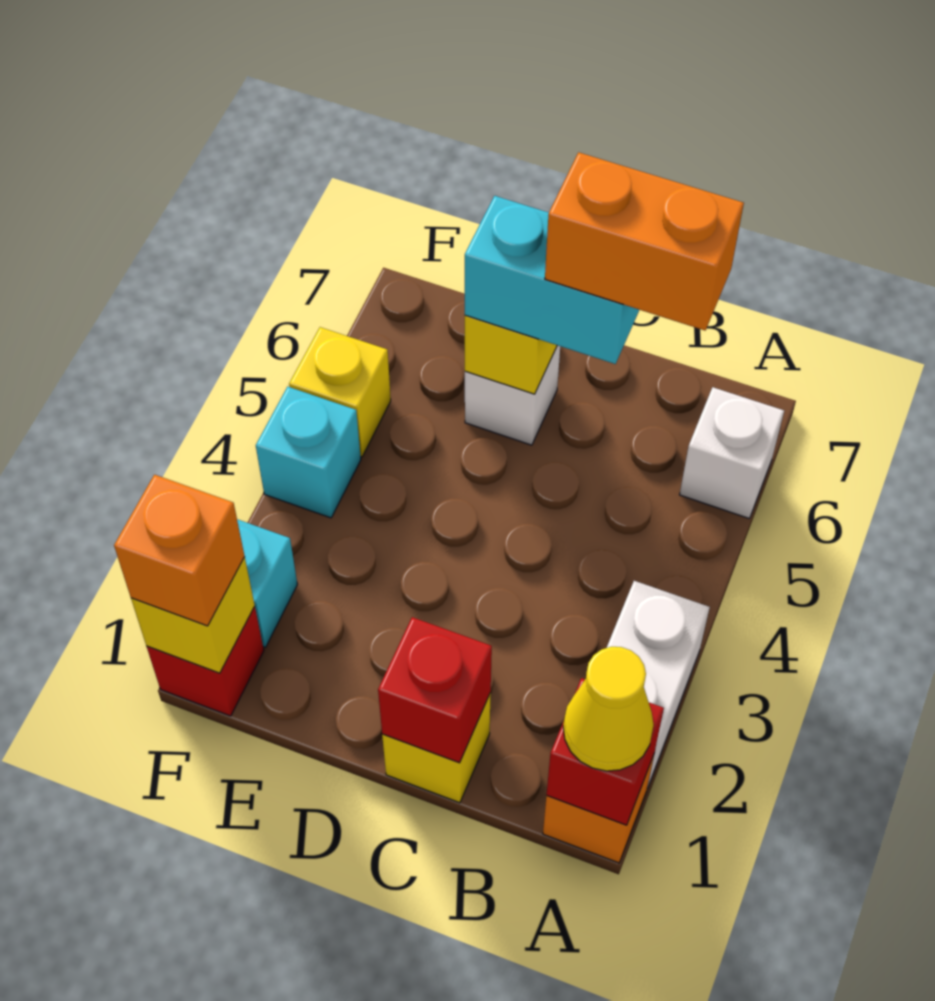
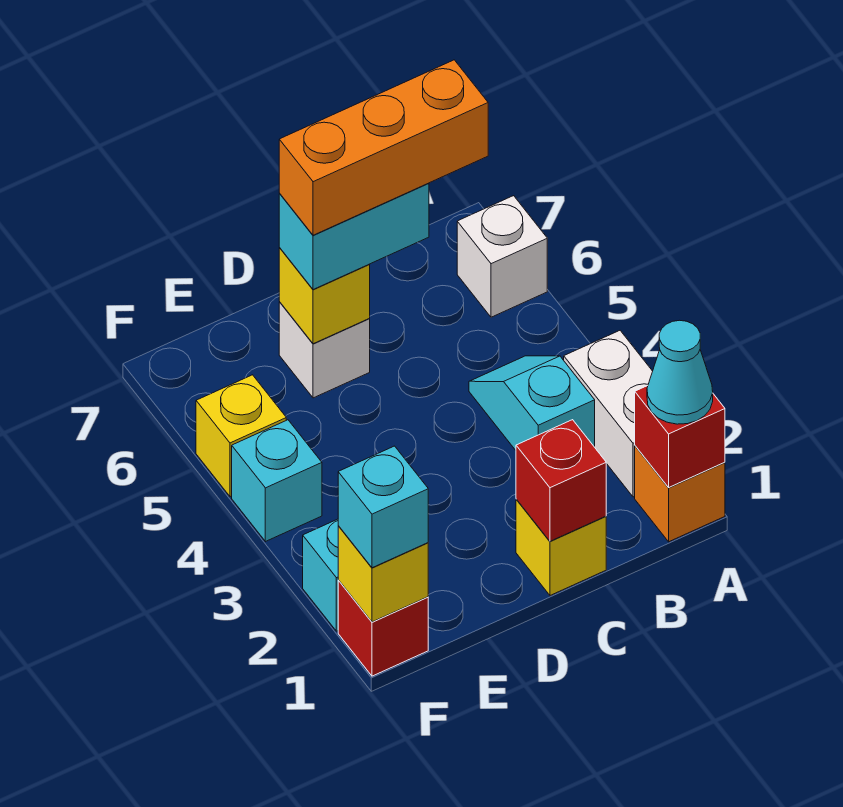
yellow 1x1 cone [563,647,654,771] -> cyan 1x1 cone [647,320,713,424]
none -> cyan 1x2 slope [469,356,595,450]
orange 1x2 brick [545,152,744,330] -> orange 1x3 brick [279,60,488,235]
orange 1x1 brick [114,475,245,626] -> cyan 1x1 brick [338,446,428,568]

